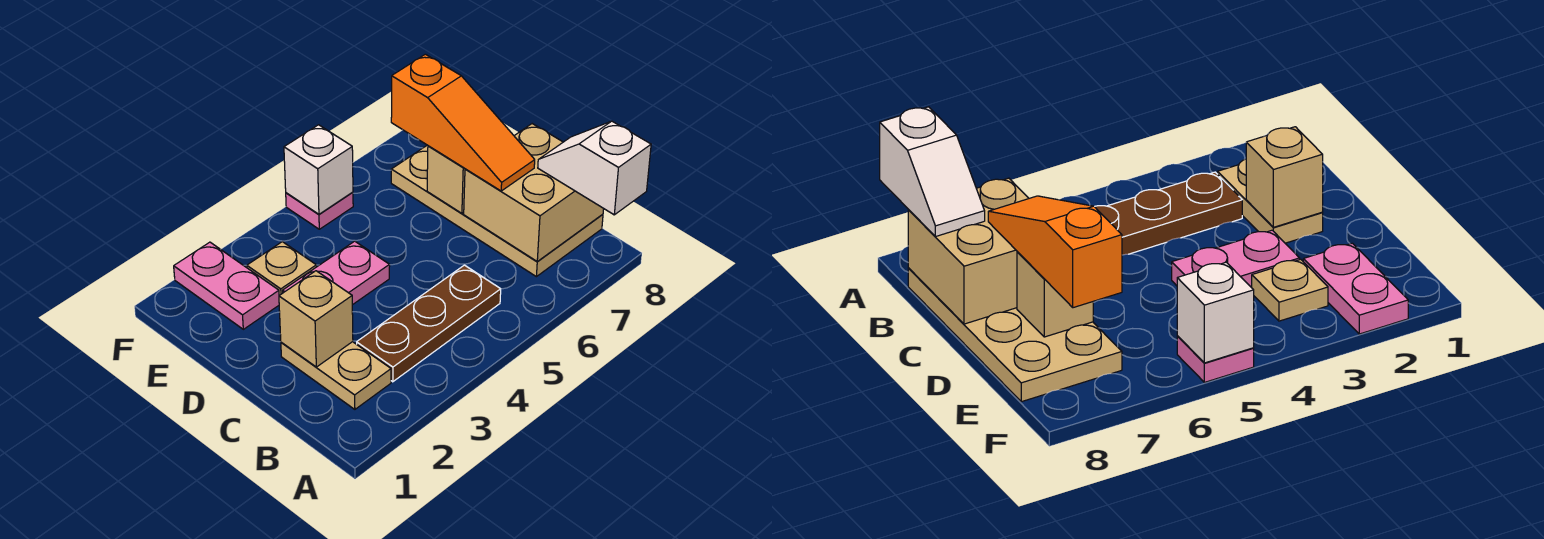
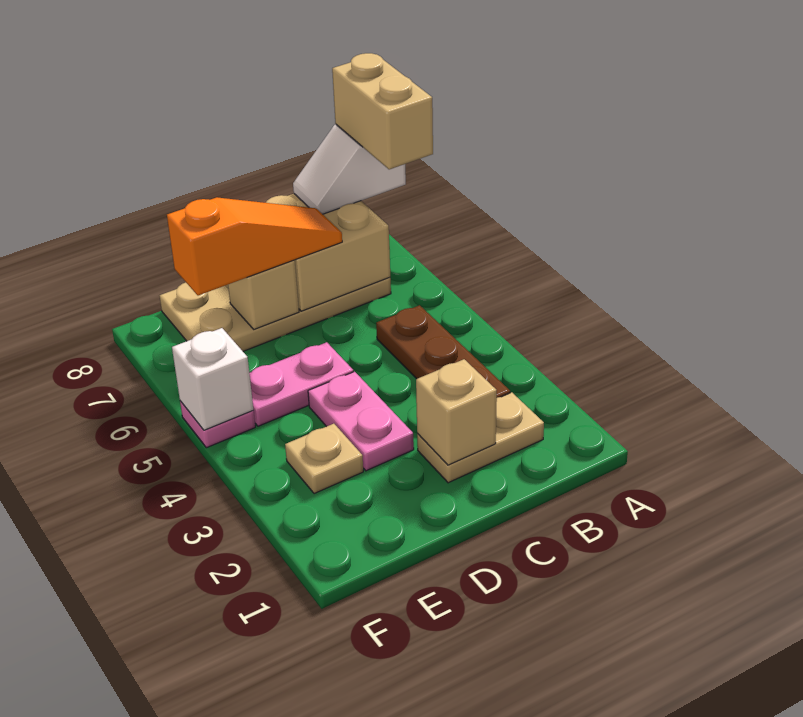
none -> tan 1x2 brick [332,53,433,169]
pink 1x2 plate [174,242,279,329] -> pink 1x2 plate moved to [249,342,353,426]

